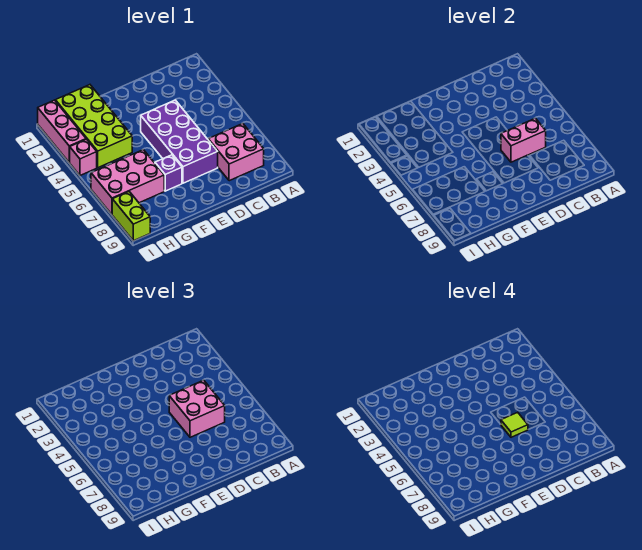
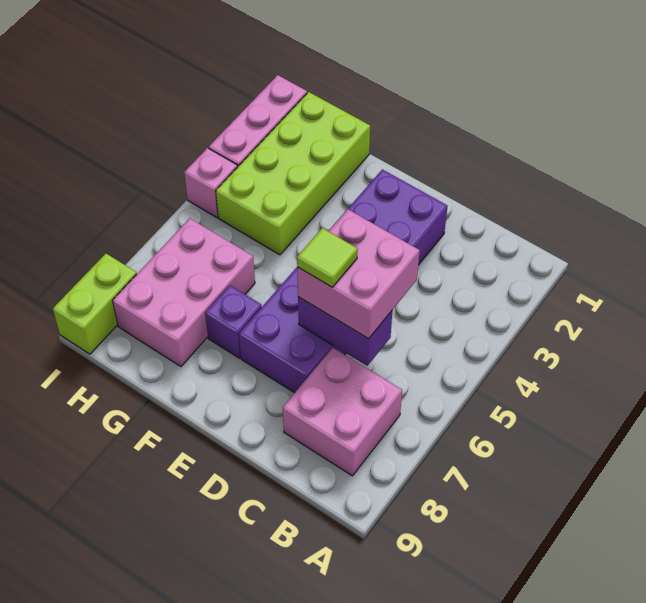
pink 1x2 brick [501,118,546,162] -> purple 1x2 brick [298,297,392,366]
purple 2x4 brick [141,100,218,183] -> purple 2x6 brick [239,169,447,393]
pink 2x3 brick [91,150,164,214] -> pink 2x3 brick turned to [113,218,255,367]

